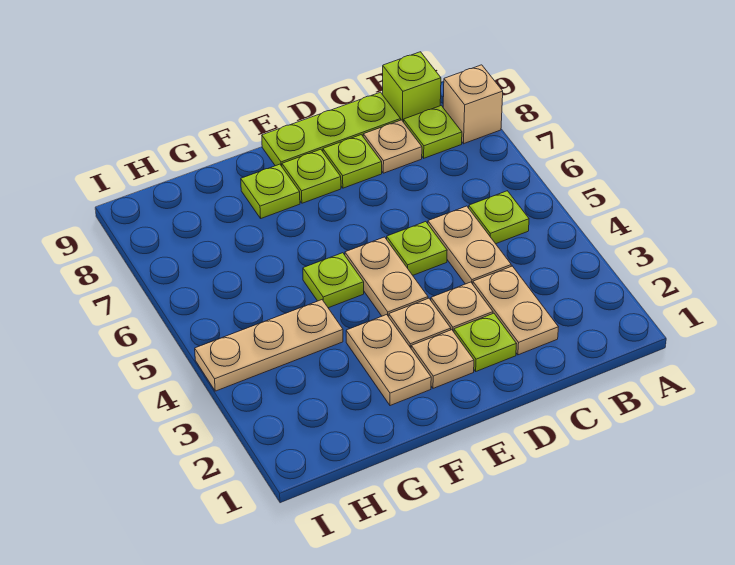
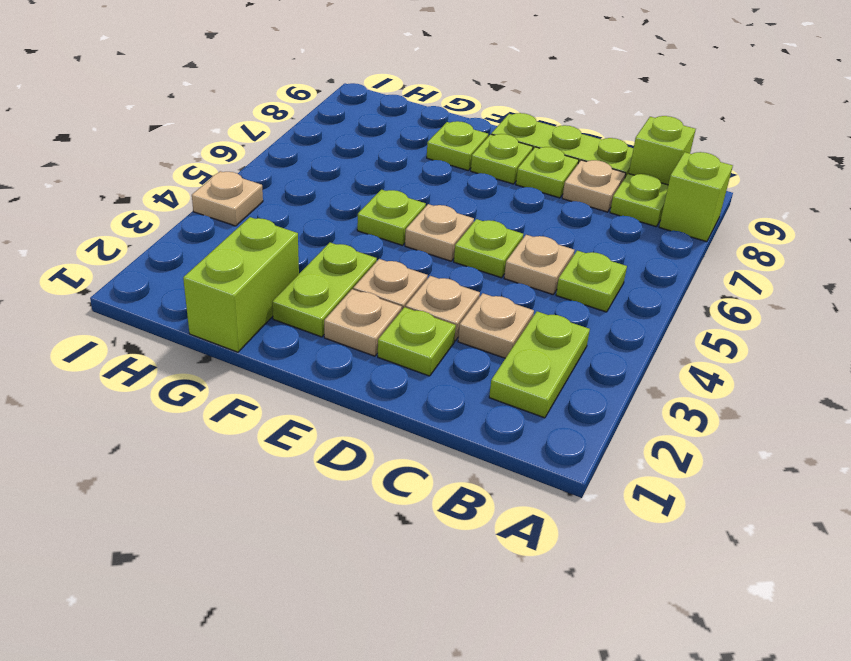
tan 1x1 brick [443,65,503,144] -> lime 1x1 brick [659,152,733,242]
none -> lime 1x2 plate [489,311,590,418]
tan 1x2 plate [473,266,558,355] -> tan 1x1 plate [458,293,534,358]
tan 1x2 plate [428,206,511,284] -> tan 1x1 plate [504,235,574,295]
tan 1x2 plate [345,237,428,317] -> tan 1x1 plate [405,204,474,261]
tan 1x2 plate [346,315,431,406] -> lime 1x2 plate [272,243,377,337]
none -> lime 1x2 brick [183,217,299,352]
tan 1x3 plate [195,300,343,391] -> tan 1x1 plate [192,171,263,226]

